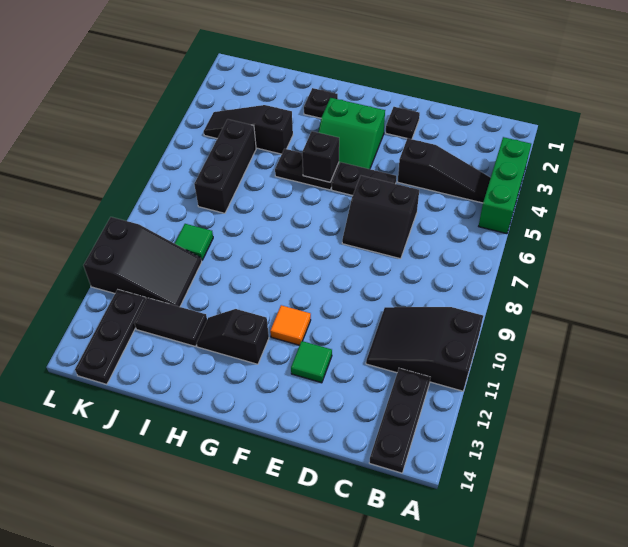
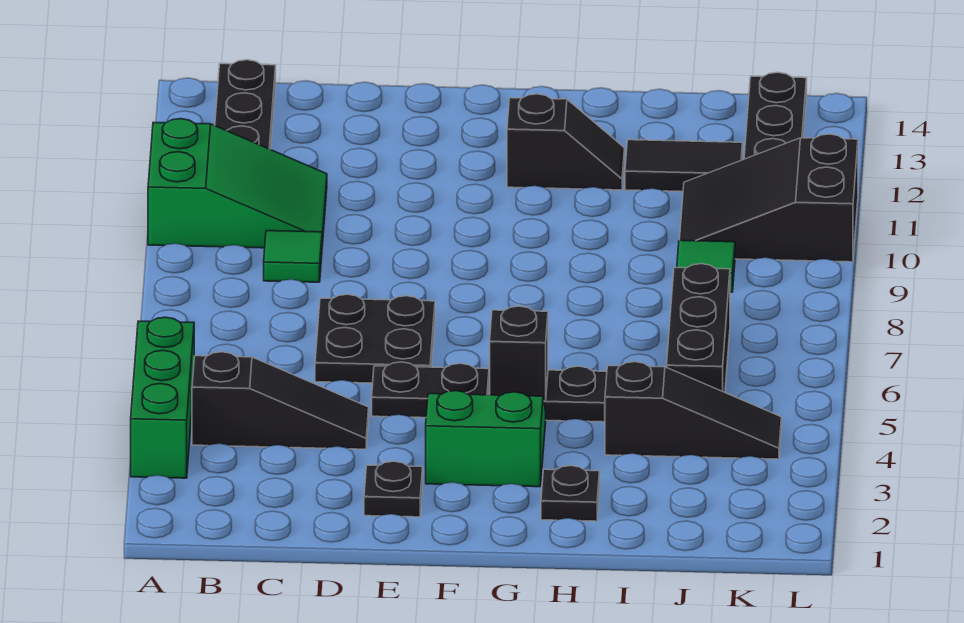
black 2x3 slope [366,307,483,391] -> green 2x3 slope [148,119,327,248]
black 1x3 slope [398,138,491,203] -> black 1x3 slope turned to [192,352,369,449]
black 2x2 slope [342,176,419,259] -> black 2x2 plate [315,294,435,383]
green 1x1 tile [291,341,332,383] -> green 1x1 tile moved to [264,231,322,282]
orange 1x1 tile [270,305,311,345] -> none

